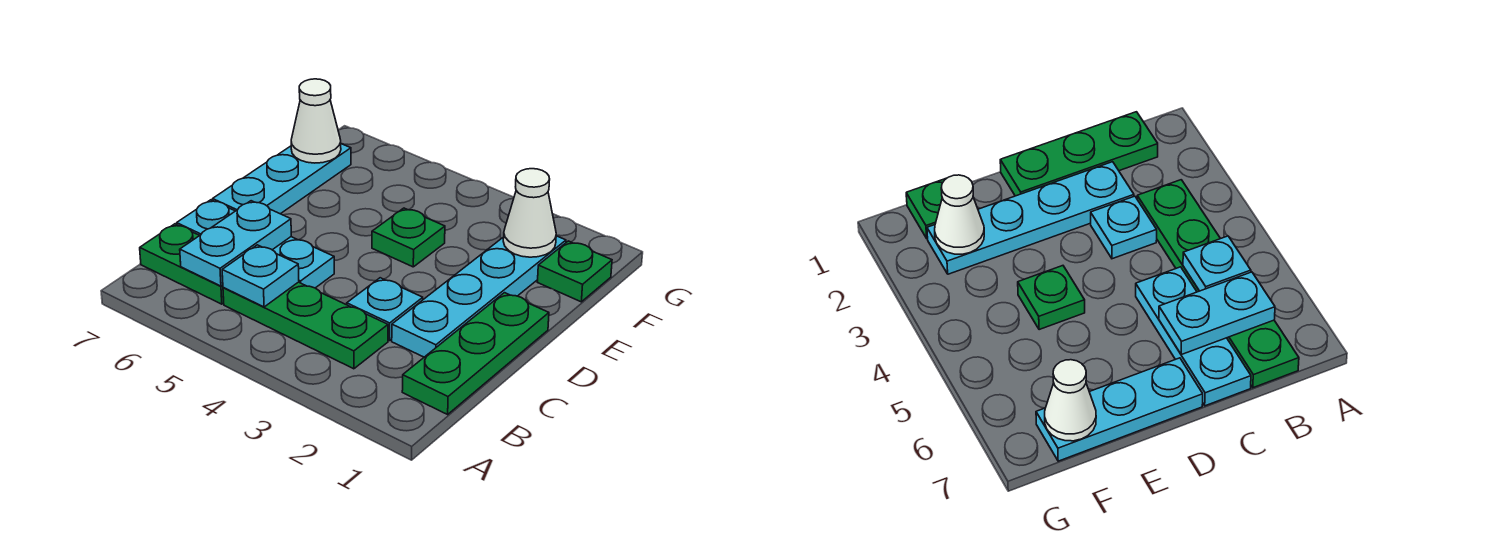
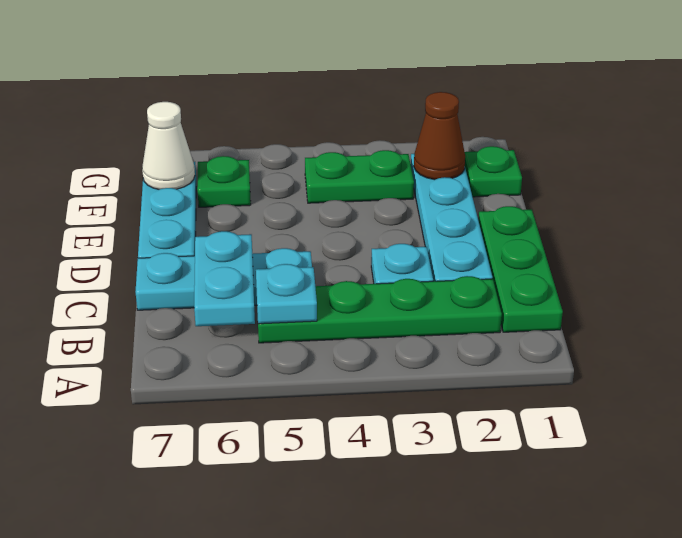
green 1x3 plate [223,282,388,369] -> green 1x4 plate [258,276,502,343]
green 1x2 plate [140,224,224,304] -> green 1x2 plate moved to [305,150,414,203]
green 1x1 plate [372,208,445,267] -> green 1x1 plate moved to [197,156,251,207]
white 1x1 cone [503,169,556,257] -> brown 1x1 cone [414,92,465,180]

